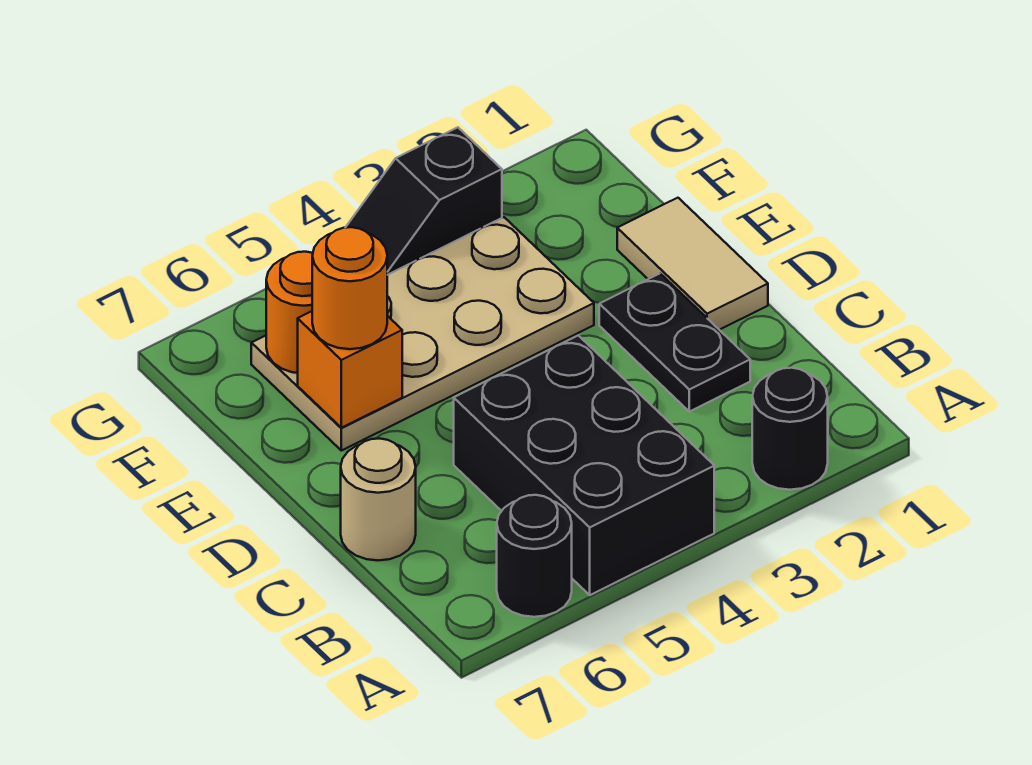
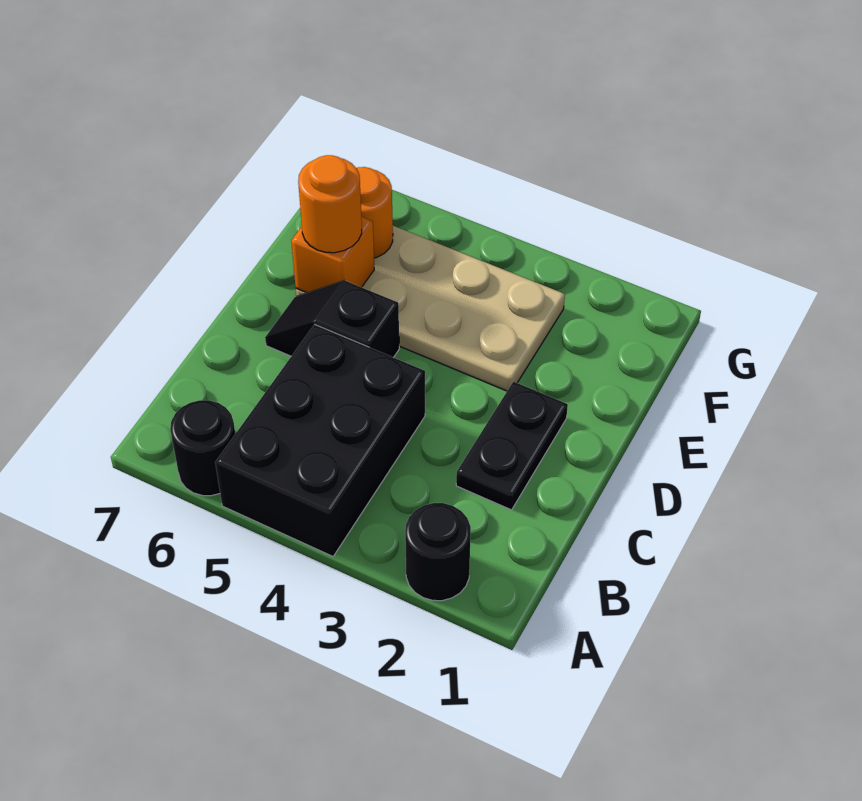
tan 1x1 round brick [341,439,416,560] -> none
tan 1x2 tile [617,198,768,330] -> none
black 1x2 slope [345,127,502,275] -> black 1x2 slope moved to [265,280,399,357]

